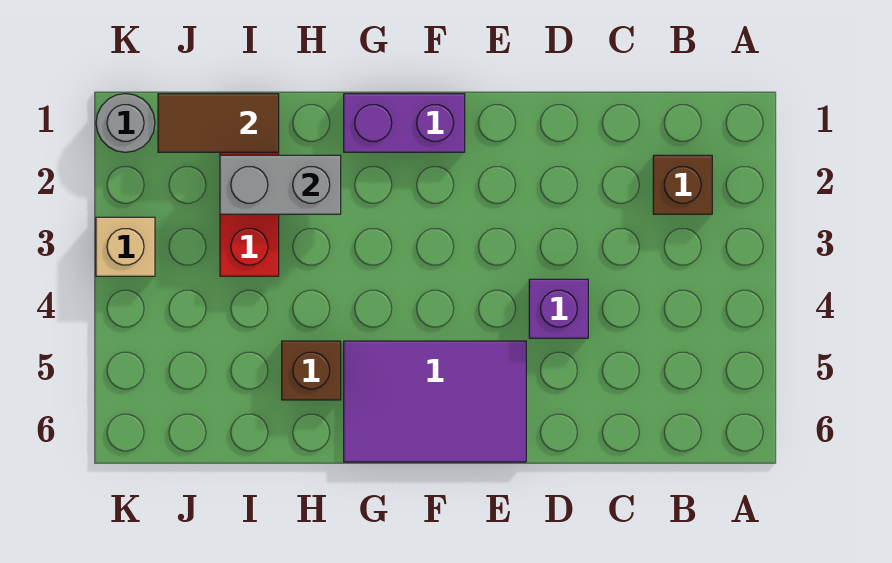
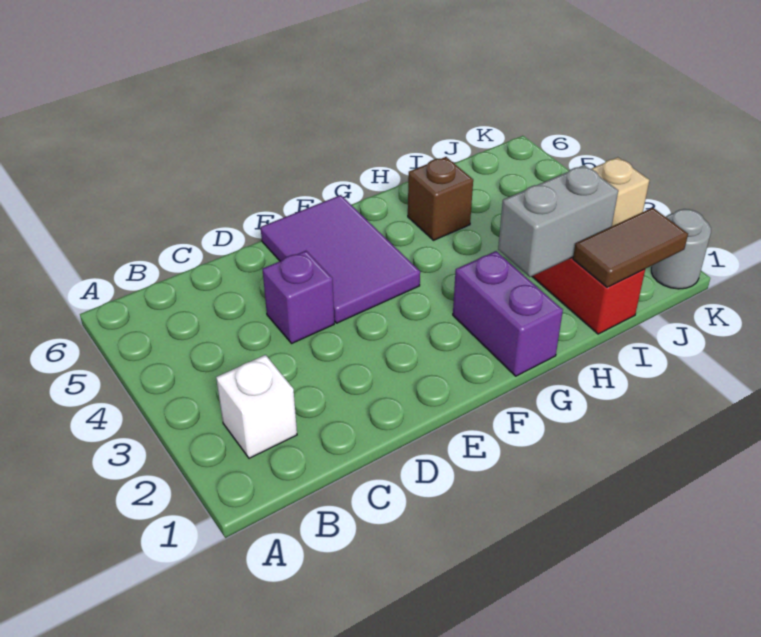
brown 1x1 brick [653,155,712,214] -> white 1x1 brick [216,355,297,458]
purple 2x3 tile [344,341,526,462] -> purple 2x3 tile turned to [261,195,420,323]
purple 1x2 brick [344,94,465,152] -> purple 1x2 brick turned to [453,251,563,376]

